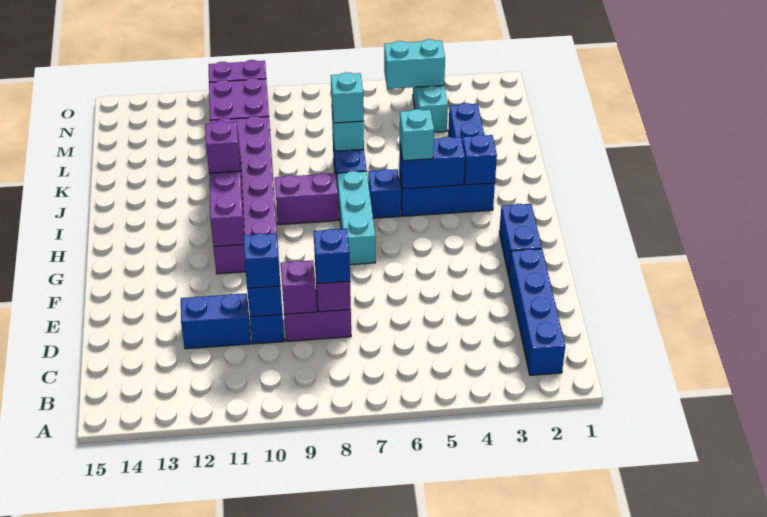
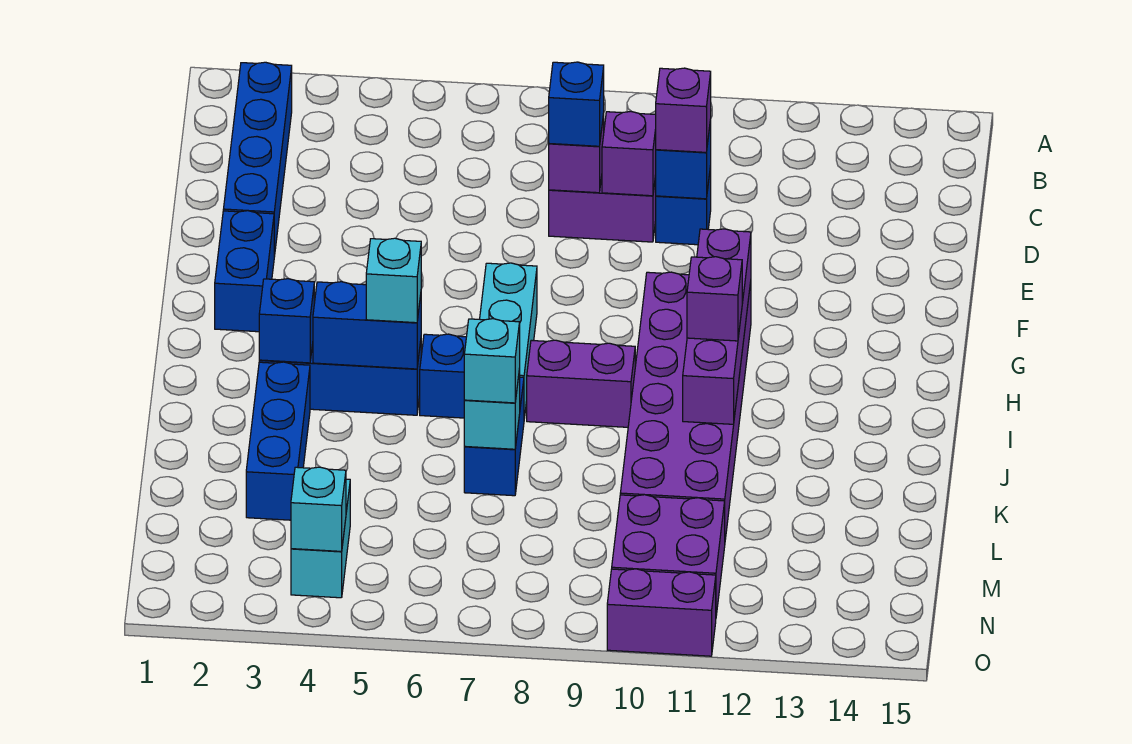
blue 1x1 brick [243,233,280,288] -> purple 1x1 brick [656,68,711,152]
blue 1x2 brick [181,293,251,349] -> none
cyan 1x2 brick [384,39,445,89] -> cyan 1x1 brick [291,467,346,551]

